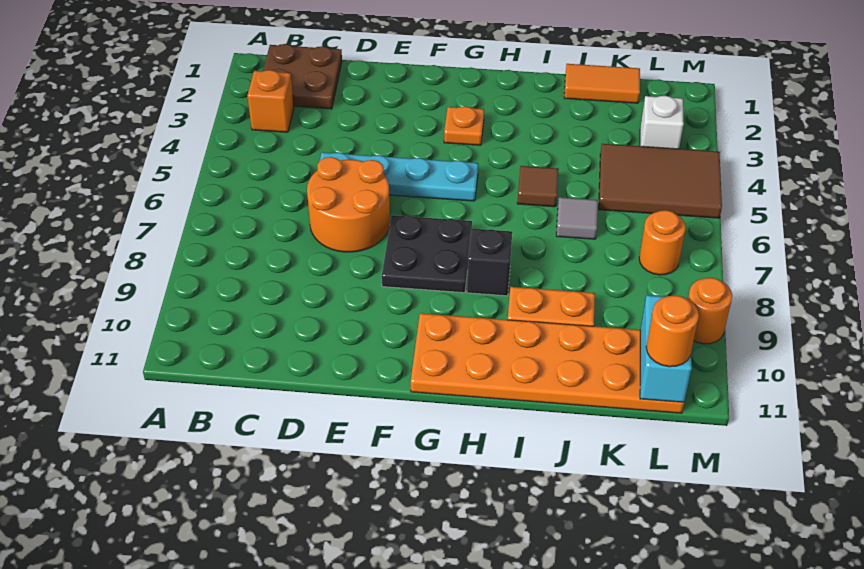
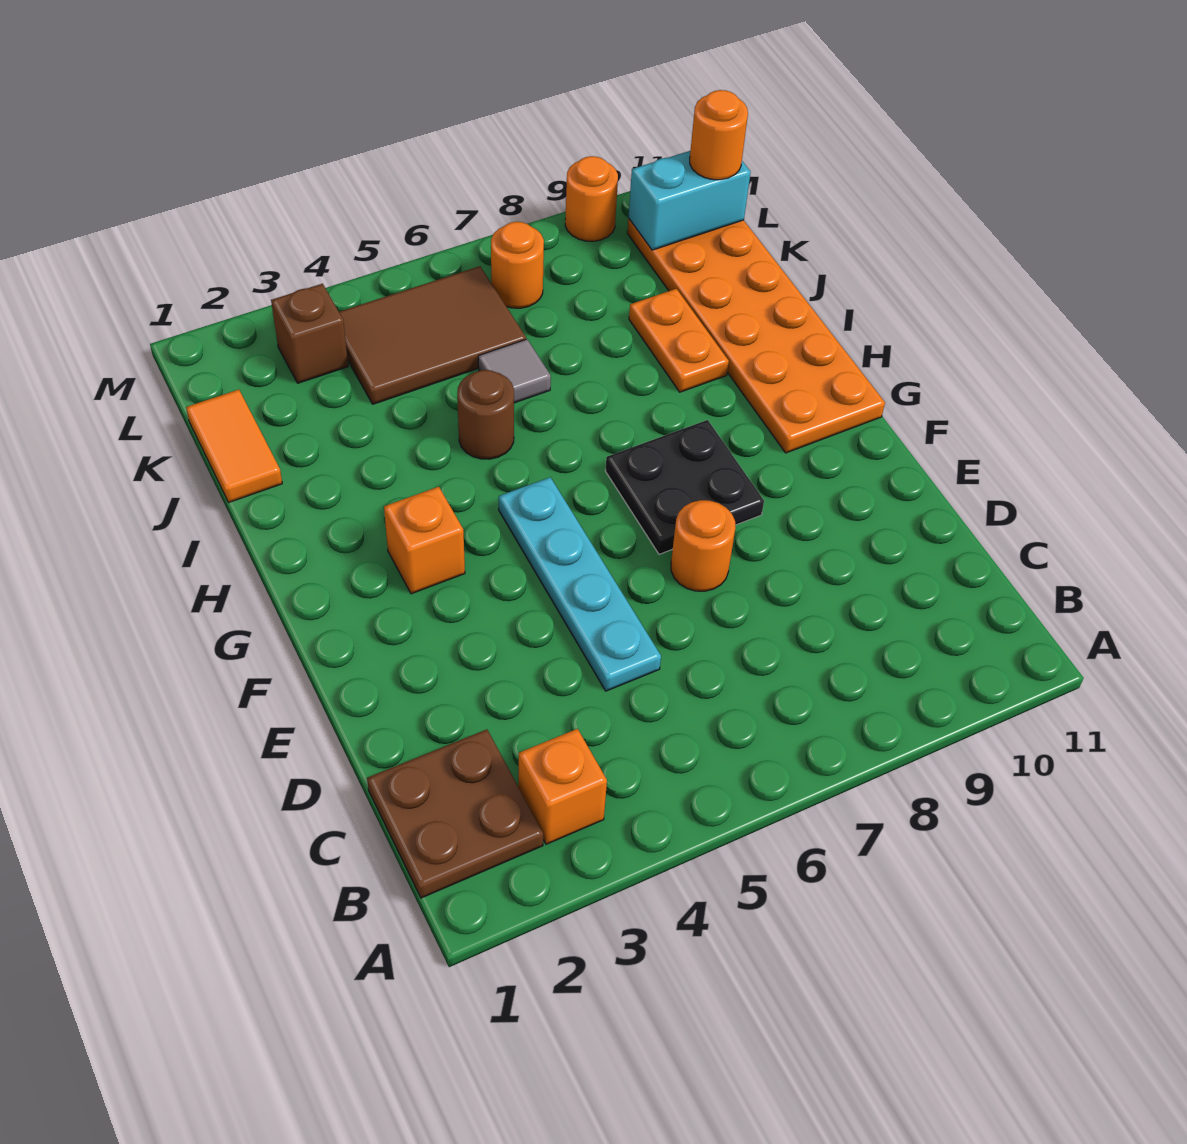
orange 2x2 round brick [307,157,390,252] -> orange 1x1 round brick [671,500,735,591]
orange 1x1 plate [444,106,484,145] -> orange 1x1 brick [384,487,465,594]
black 1x1 brick [467,229,512,296] -> none
brown 1x1 tile [517,166,559,207] -> brown 1x1 round brick [457,370,514,459]
brown 2x3 tile [599,144,722,218] -> brown 2x3 tile turned to [339,266,526,404]
white 1x1 brick [640,96,684,149] -> brown 1x1 brick [271,284,348,383]

